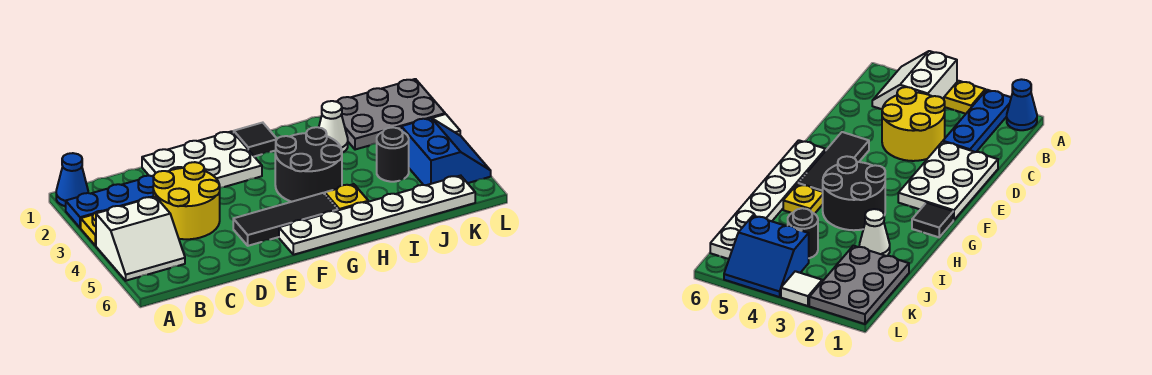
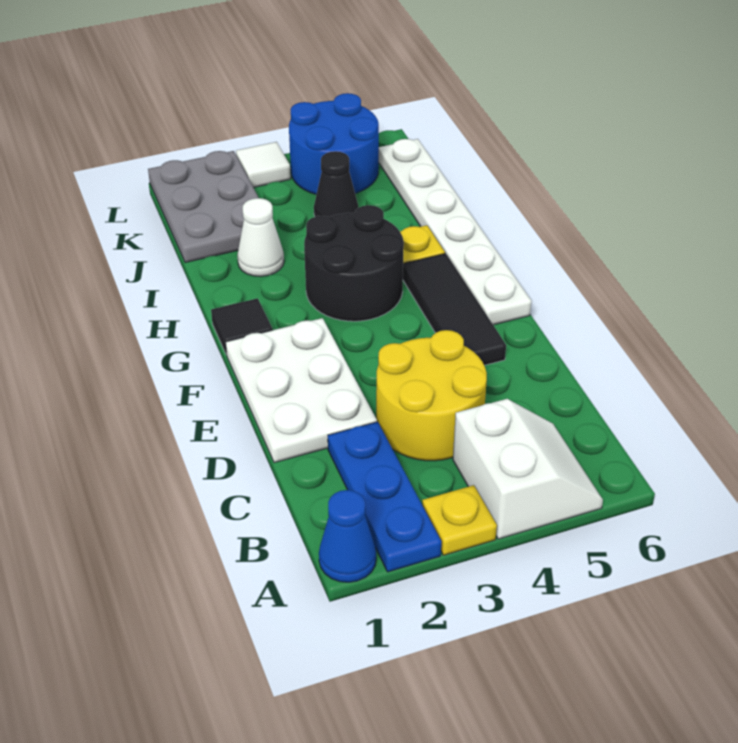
black 1x1 round brick [377,127,409,182] -> black 1x1 cone [314,151,358,217]
blue 2x2 slope [401,118,491,185] -> blue 2x2 round brick [289,93,379,194]

